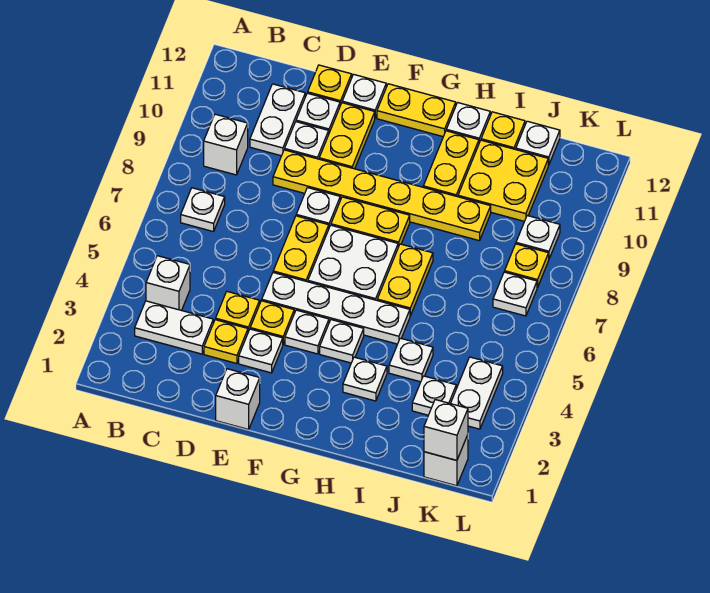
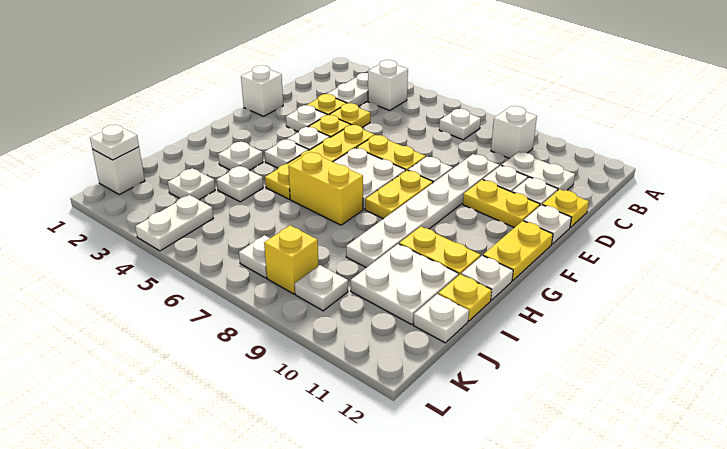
yellow 1x6 plate [273,150,491,241] -> white 1x6 plate [346,154,499,268]
white 1x4 plate [262,273,410,344] -> yellow 1x4 plate [265,125,374,199]
yellow 1x2 plate [377,244,433,316] -> yellow 1x2 brick [288,152,363,225]
yellow 2x2 plate [458,140,548,221] -> white 2x2 plate [351,244,459,325]
white 1x1 brick [424,400,468,460] -> white 1x1 plate [90,125,139,160]
white 1x2 plate [451,357,503,429] -> white 1x2 plate turned to [135,195,213,251]
yellow 1x1 plate [505,244,549,288] -> yellow 1x1 brick [264,225,319,294]

